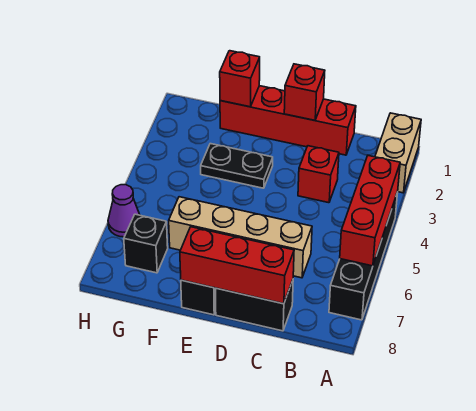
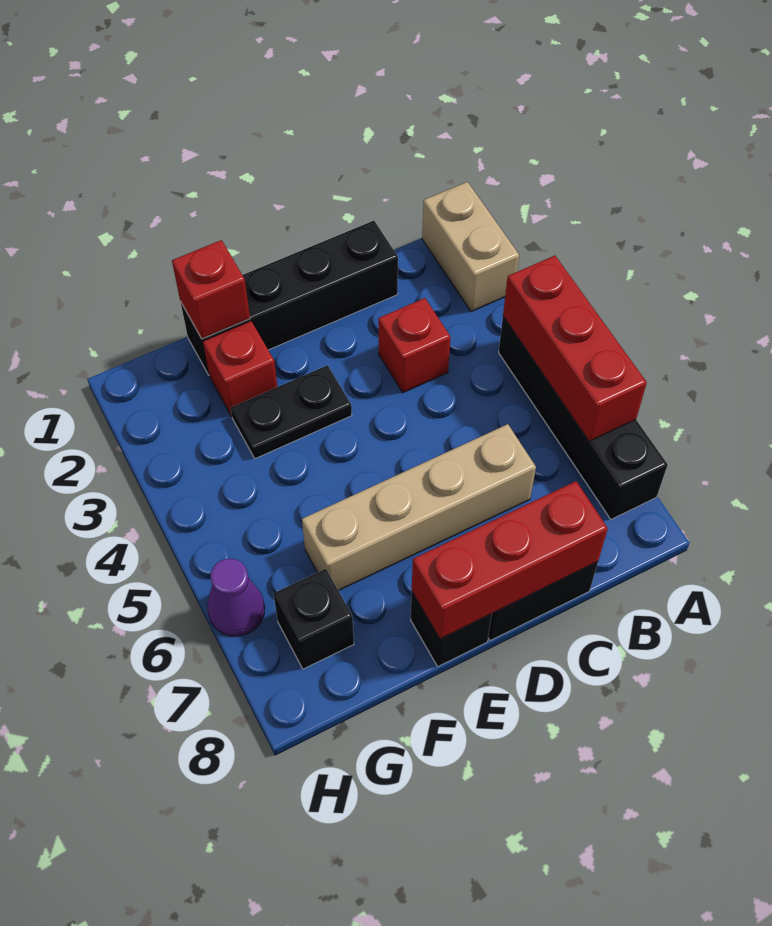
red 1x4 brick [220,86,356,155] -> black 1x4 brick [181,221,398,375]
red 1x1 brick [284,64,325,120] -> red 1x1 brick moved to [203,321,277,416]

